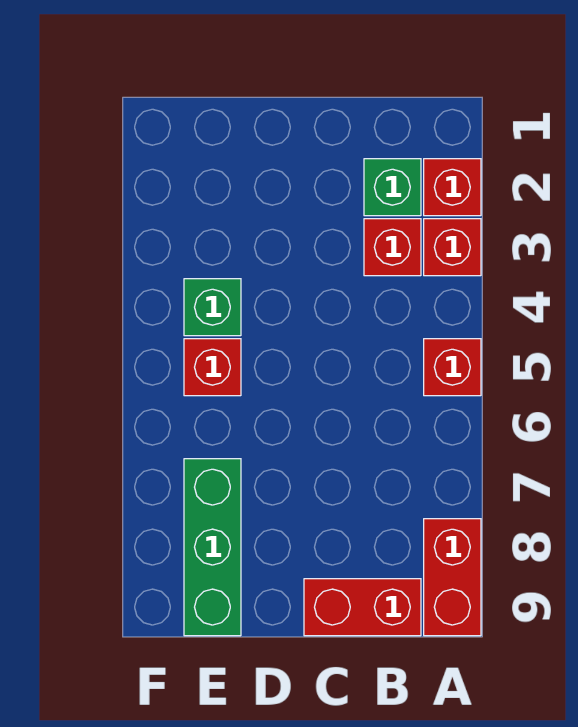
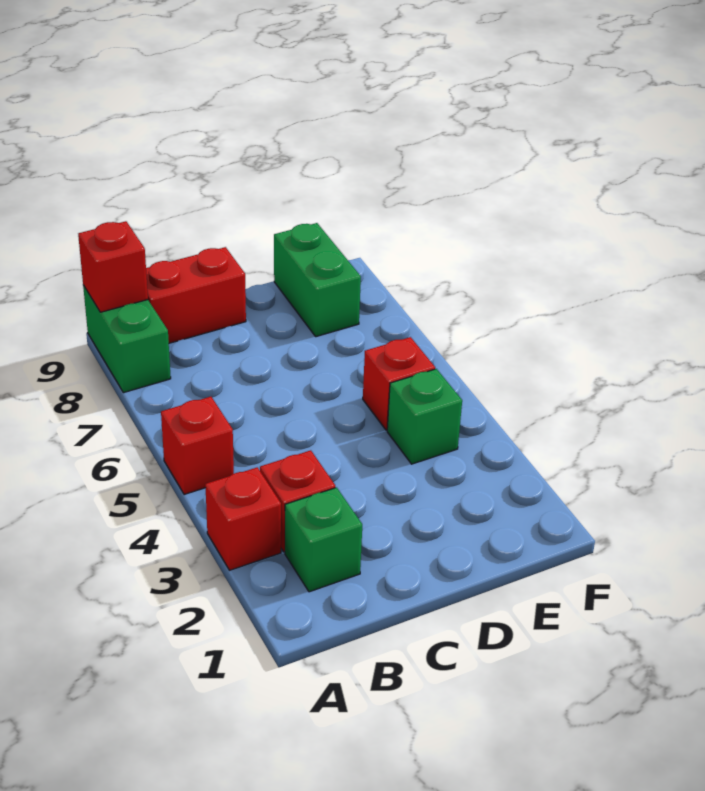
red 1x1 brick [424,159,481,216] -> red 1x1 brick moved to [78,221,148,312]
red 1x2 brick [424,519,481,636] -> green 1x2 brick [83,285,171,393]
green 1x3 brick [184,459,241,636] -> green 1x2 brick [274,223,361,337]

